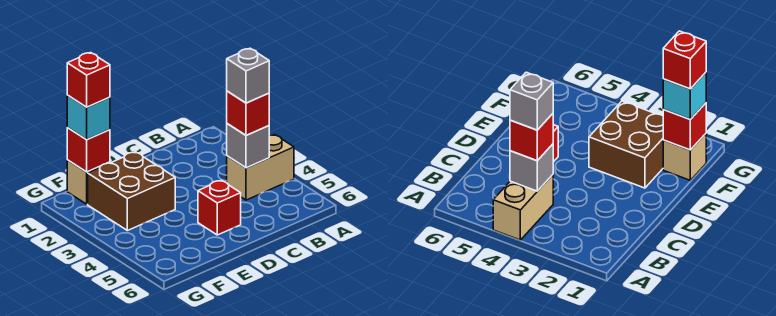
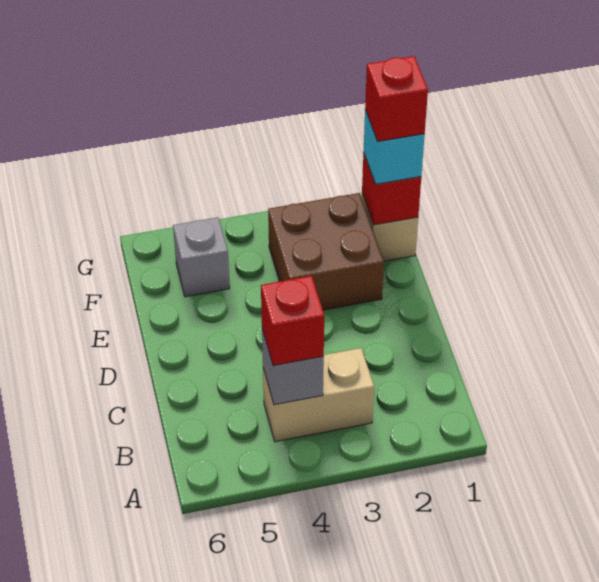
tan 1x2 brick [227,135,294,200] -> tan 1x2 brick turned to [263,348,374,442]
grey 1x1 brick [227,48,269,103] -> grey 1x1 brick moved to [173,217,230,297]
red 1x1 brick [198,180,241,235] -> none

